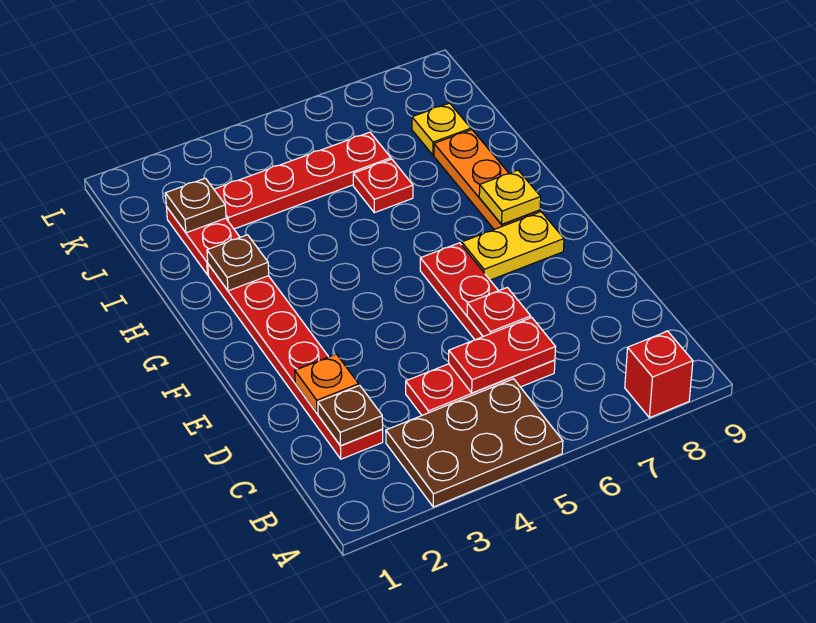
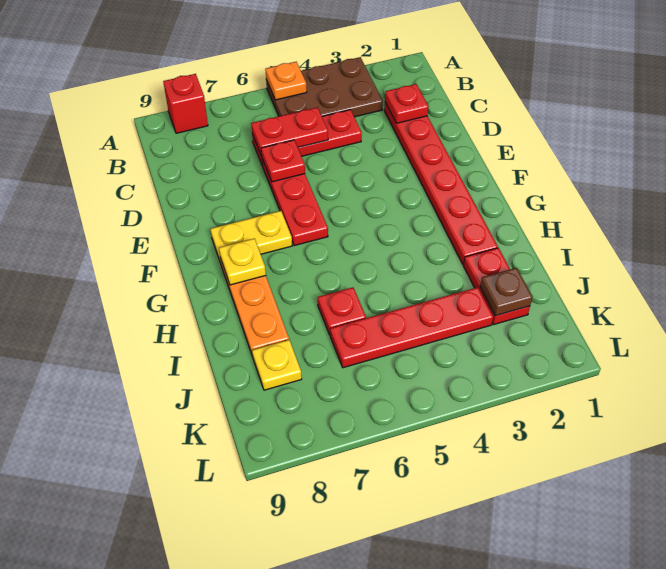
brown 1x1 plate [318,385,383,446] -> red 1x1 plate [385,84,429,123]
orange 1x1 plate [295,354,359,414] -> orange 1x1 plate moved to [265,62,307,100]
brown 1x1 plate [207,235,269,291] -> none

